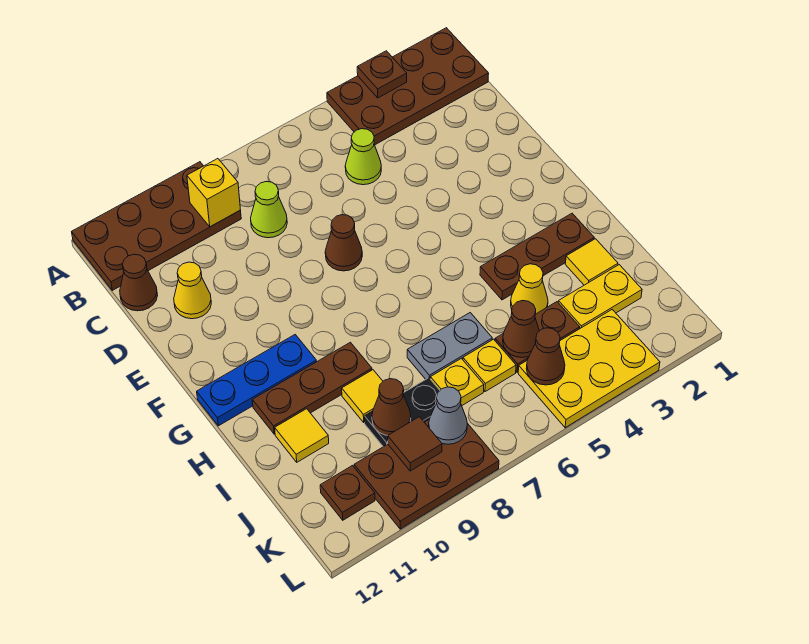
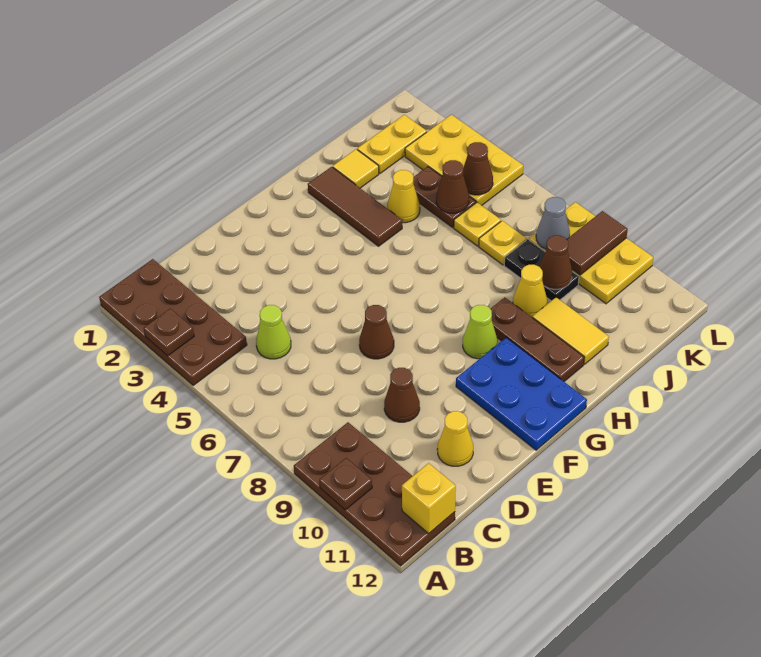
yellow 1x1 brick [187,159,240,227] -> yellow 1x1 brick moved to [402,463,456,533]
lime 1x1 cone [251,182,287,238] -> lime 1x1 cone moved to [463,305,497,359]
brown 1x1 cone [120,254,158,311] -> brown 1x1 cone moved to [384,368,420,422]
blue 1x3 plate [197,335,317,426] -> blue 2x3 plate [456,338,587,450]
brown 1x3 plate [480,214,594,300] -> brown 1x3 tile [308,167,402,246]
grey 1x2 plate [407,313,492,379] -> none
yellow 1x1 tile [342,370,383,422] -> yellow 1x1 cone [513,265,547,317]
yellow 1x1 tile [275,409,329,462] -> yellow 1x2 tile [532,297,609,364]
yellow 1x2 plate [558,265,642,328] -> yellow 1x2 plate turned to [357,115,427,173]
brown 2x3 plate [354,420,499,529] -> yellow 2x3 plate [529,202,653,304]
brown 1x1 tile [388,417,442,471] -> brown 1x2 tile [567,211,628,275]
brown 1x1 plate [320,466,375,520] -> brown 1x1 plate moved to [319,458,372,510]

